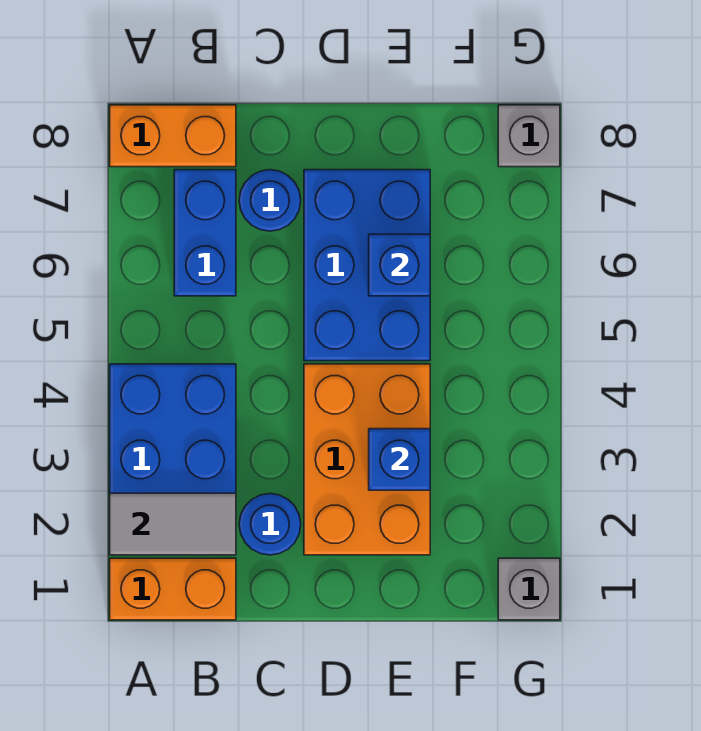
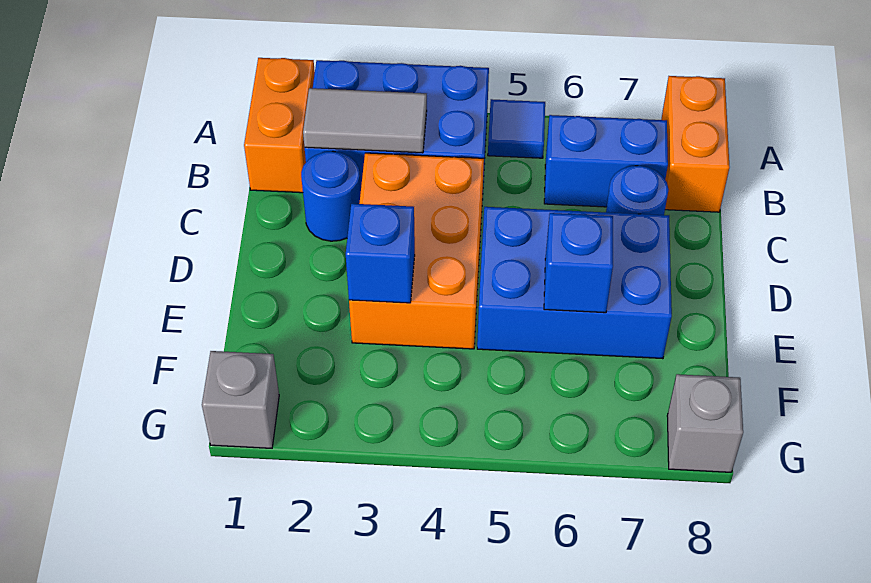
grey 1x2 tile [110,493,236,555] -> grey 1x2 tile turned to [303,88,427,153]
none -> blue 1x1 tile [488,99,545,158]
orange 2x3 brick [304,364,430,555] -> orange 2x3 brick turned to [349,153,484,349]

